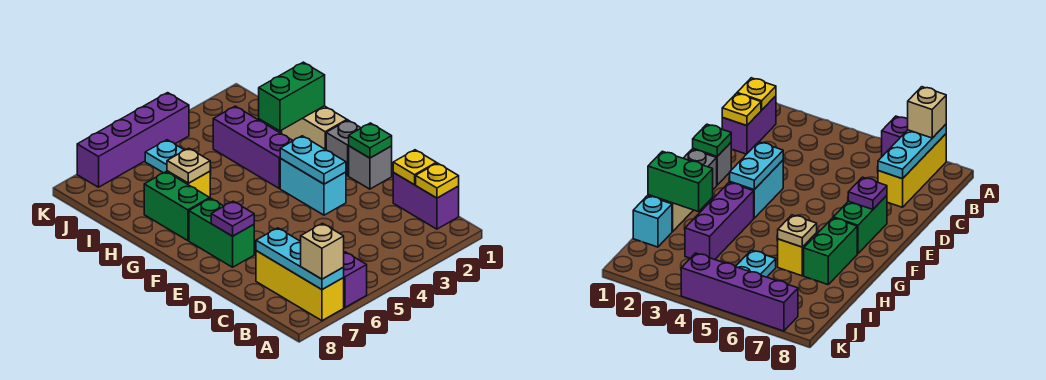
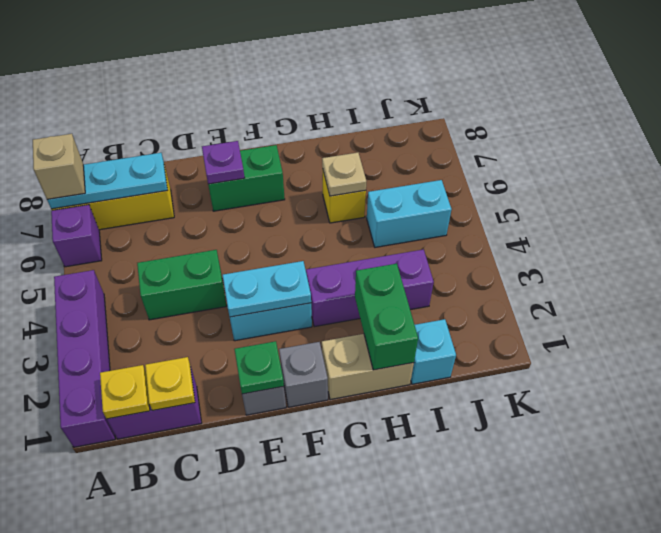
green 1x2 brick [144,172,210,241] -> green 1x2 brick moved to [137,250,226,320]
cyan 1x2 plate [145,140,211,176] -> cyan 1x2 brick [367,180,452,247]
purple 1x4 brick [77,93,189,187] -> purple 1x4 brick moved to [54,270,115,447]

